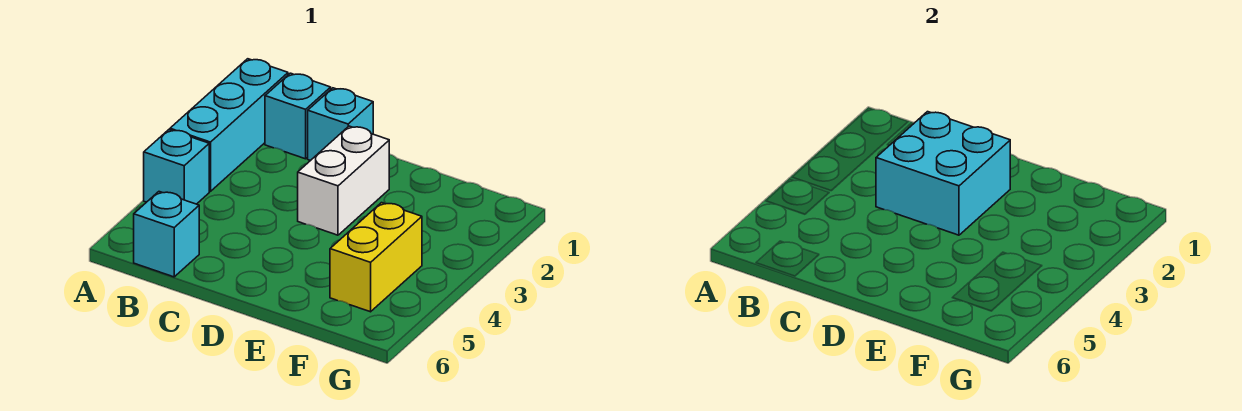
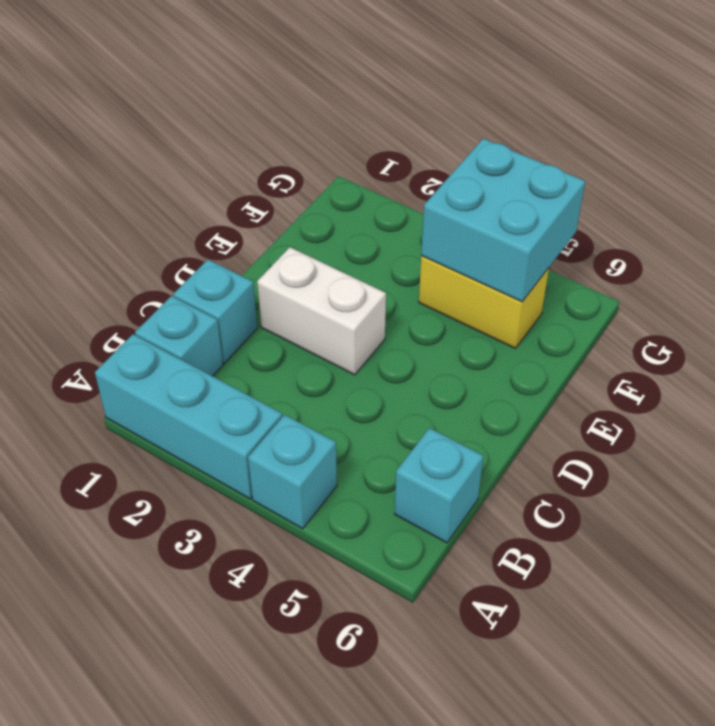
cyan 2x2 brick [876,112,1010,235] -> cyan 2x2 brick moved to [421,139,585,302]

